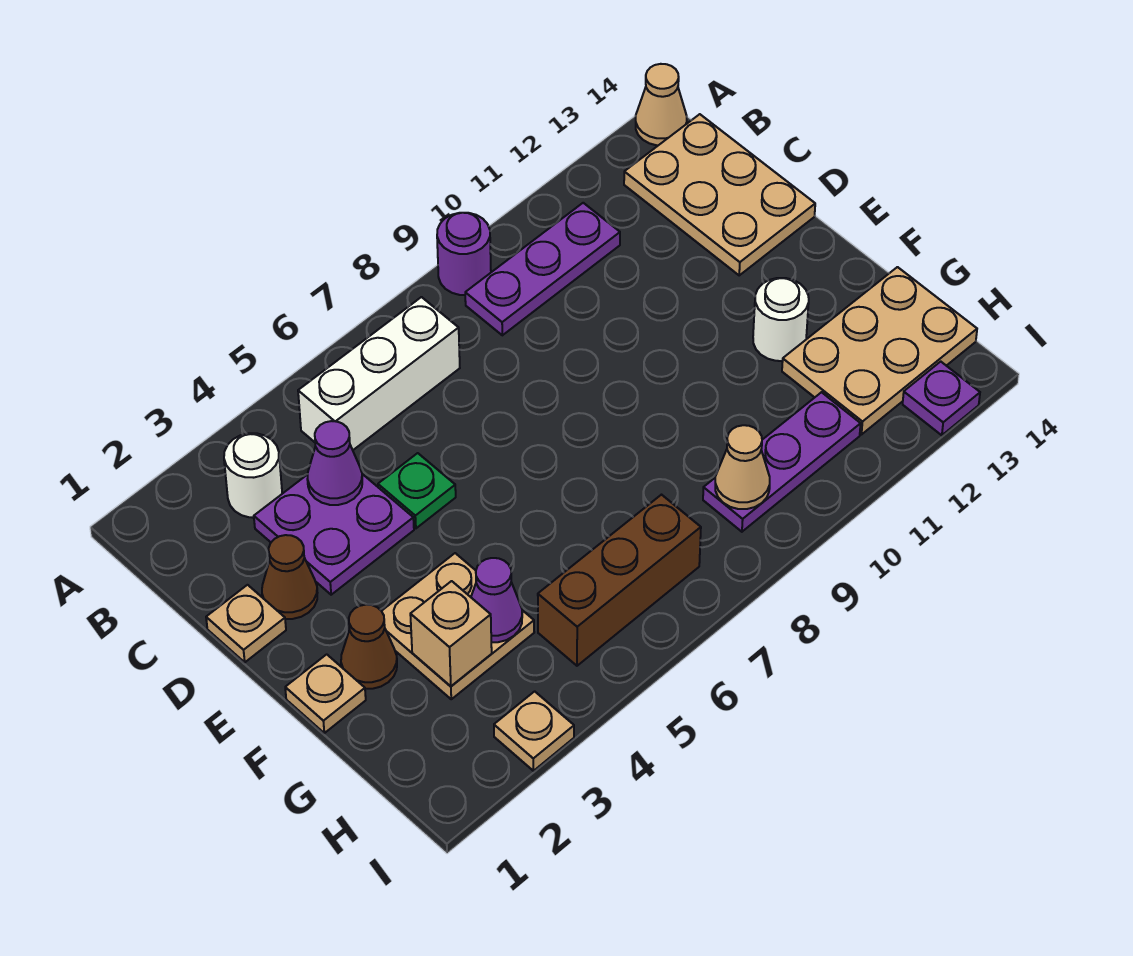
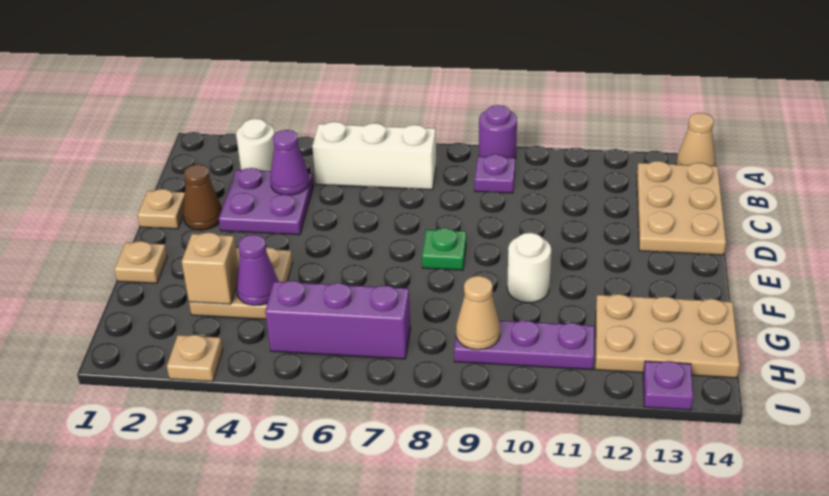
purple 1x3 plate [465,203,620,335] -> purple 1x1 plate [475,154,515,193]
green 1x1 plate [378,453,456,528] -> green 1x1 plate moved to [422,228,466,270]
brown 1x1 cone [341,605,397,689] -> none
white 1x1 round brick [753,278,809,361] -> white 1x1 round brick moved to [507,233,551,303]
brown 1x3 brick [538,495,701,666] -> purple 1x3 brick [265,281,411,359]

